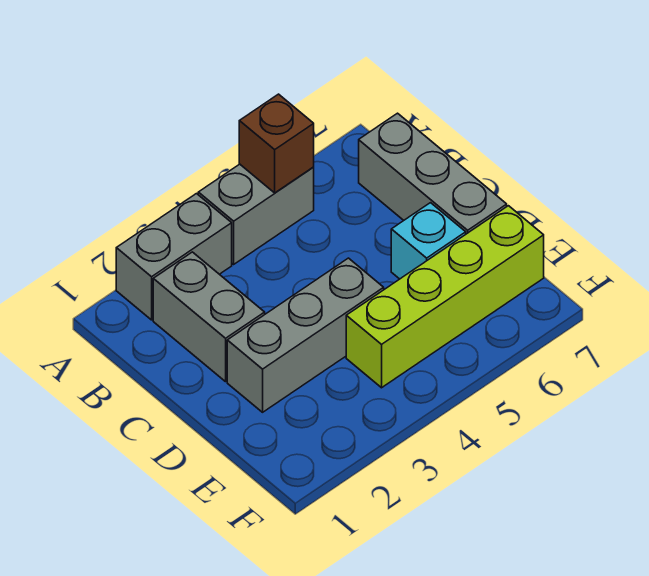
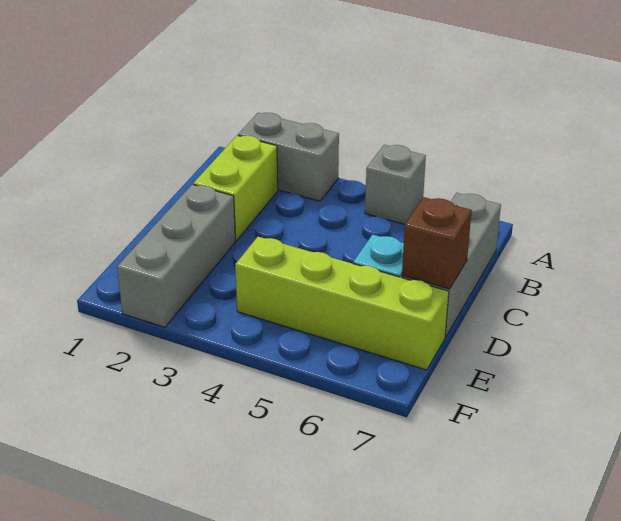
grey 1x2 brick [198,164,314,264] -> grey 1x1 brick [365,145,426,224]
brown 1x1 brick [239,94,314,193] -> brown 1x1 brick moved to [402,197,472,289]
grey 1x2 brick [153,252,265,382] -> lime 1x2 brick [193,135,278,241]
grey 1x3 brick [227,258,384,412] -> grey 1x3 brick turned to [117,184,235,327]

